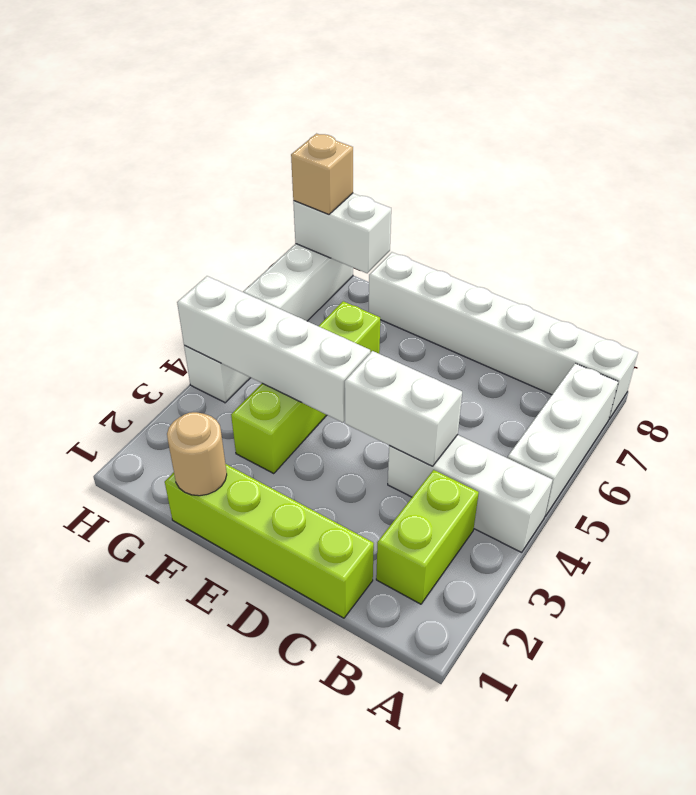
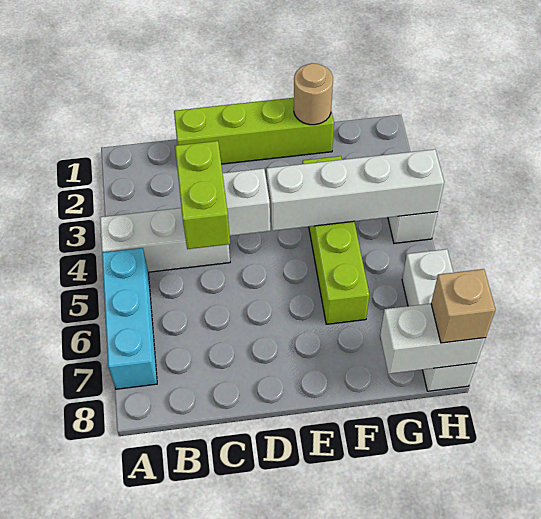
white 1x3 brick [508,363,618,516] -> cyan 1x3 brick [102,248,157,389]
white 1x6 brick [369,252,638,419] -> none
lime 1x2 brick [376,470,479,604] -> lime 1x2 brick moved to [175,141,230,249]

